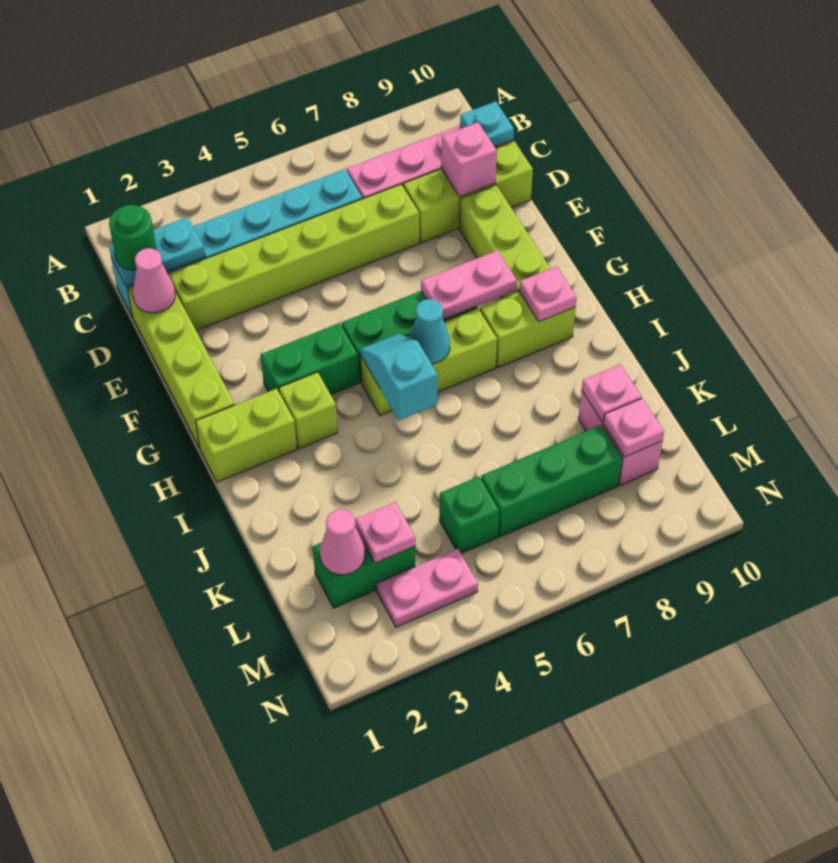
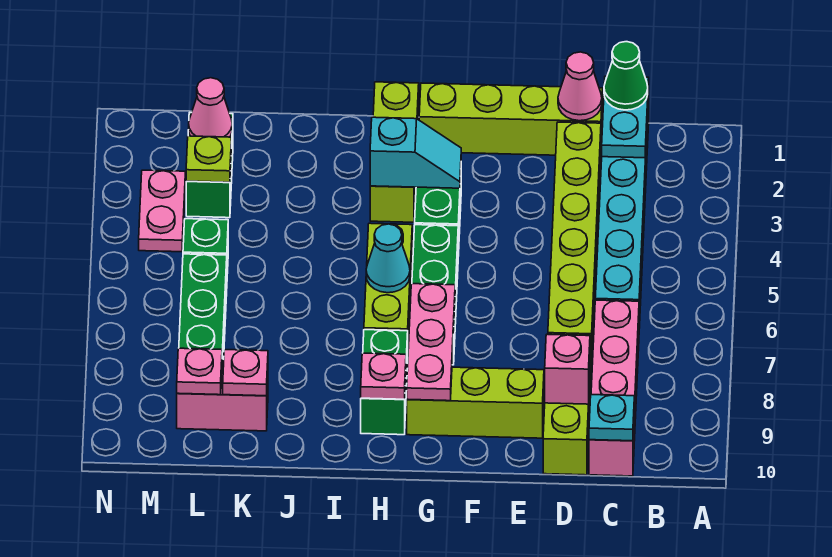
green 1x1 round brick [109,205,157,270] -> green 1x1 cone [604,42,648,110]
pink 1x2 plate [421,250,517,320] -> pink 1x3 plate [407,284,455,401]
cyan 1x2 slope [360,334,438,420] -> cyan 1x2 slope moved to [370,117,461,188]
lime 1x2 brick [480,292,576,367] -> green 1x2 brick [361,330,408,435]
pink 1x1 plate [355,502,415,563] -> lime 1x1 plate [186,136,231,182]

